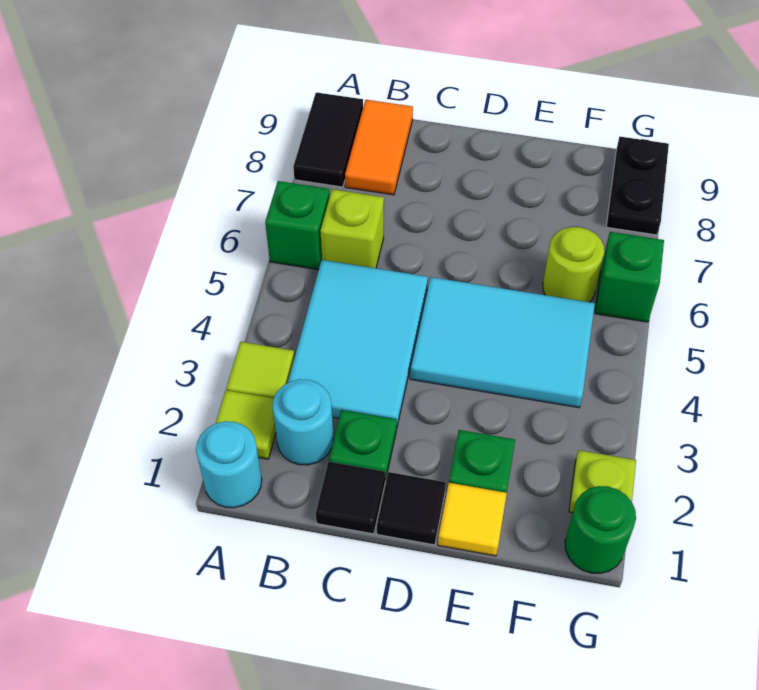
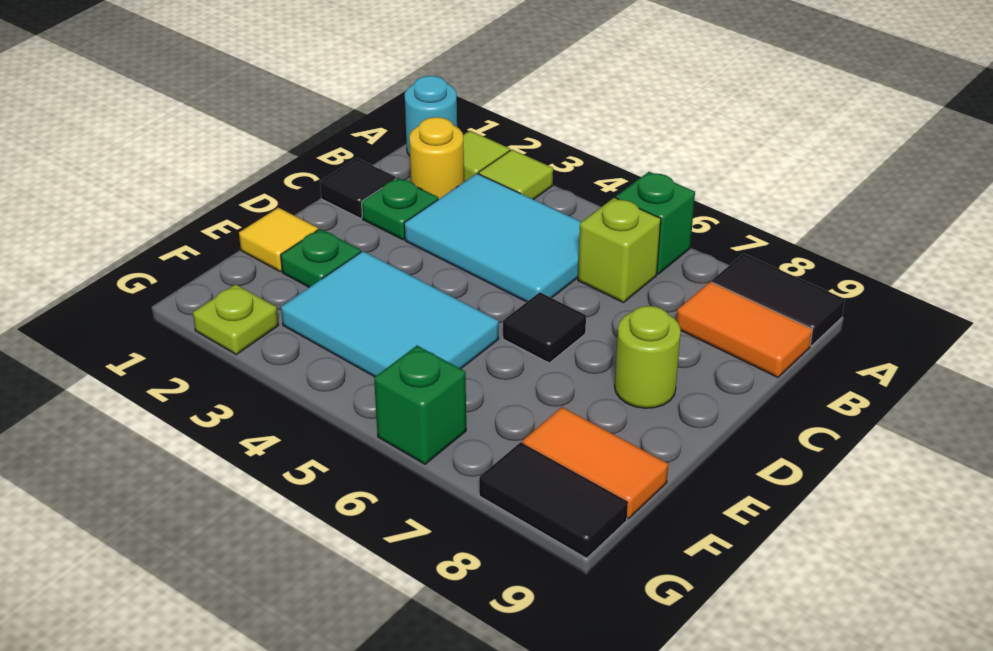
cyan 1x1 round brick [273,379,333,465] -> yellow 1x1 round brick [409,117,464,199]
black 1x1 tile [377,472,446,545] -> black 1x1 tile moved to [503,292,586,363]
cyan 2x3 tile [410,277,595,408] -> cyan 2x3 tile turned to [281,251,499,377]
lime 1x1 round brick [543,227,604,302] -> lime 1x1 round brick moved to [615,306,681,408]
none -> orange 1x2 tile [523,407,668,519]
green 1x1 round brick [565,486,636,573] -> none
black 1x2 plate [606,137,669,235] -> black 1x2 tile [479,442,628,558]

